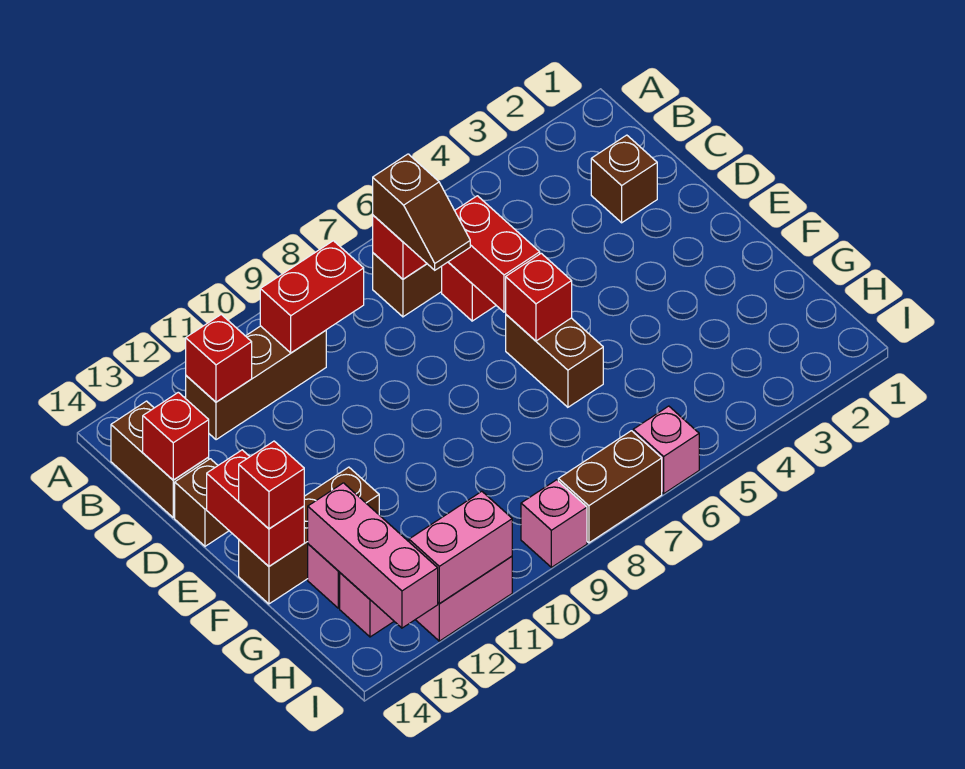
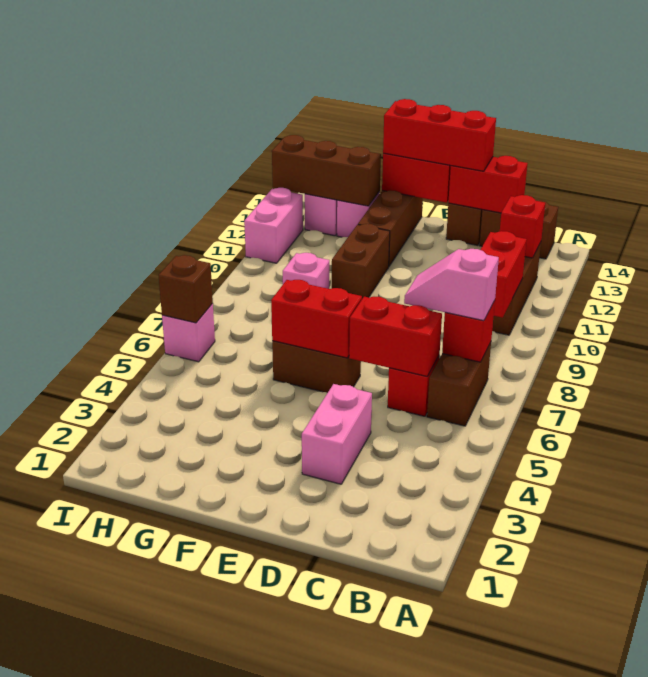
brown 1x2 slope [373,154,470,270] -> pink 1x2 slope [404,249,499,321]
brown 1x1 brick [591,135,657,223] -> brown 1x1 brick moved to [158,255,213,323]
red 1x1 brick [143,392,209,480] -> red 1x2 brick [448,156,528,213]
red 1x1 brick [506,253,572,341] -> red 1x2 brick [271,280,362,358]
red 1x1 brick [239,441,304,529] -> red 1x3 brick [383,99,496,171]
pink 1x3 brick [308,483,438,628] -> brown 1x3 brick [272,135,381,206]
brown 1x2 brick [558,431,662,543] -> brown 1x2 brick moved to [332,224,390,299]
pink 1x1 brick [521,480,587,567] -> pink 1x1 brick moved to [283,253,329,289]
pink 1x2 brick [409,491,512,603] -> pink 1x2 brick moved to [302,384,372,484]

